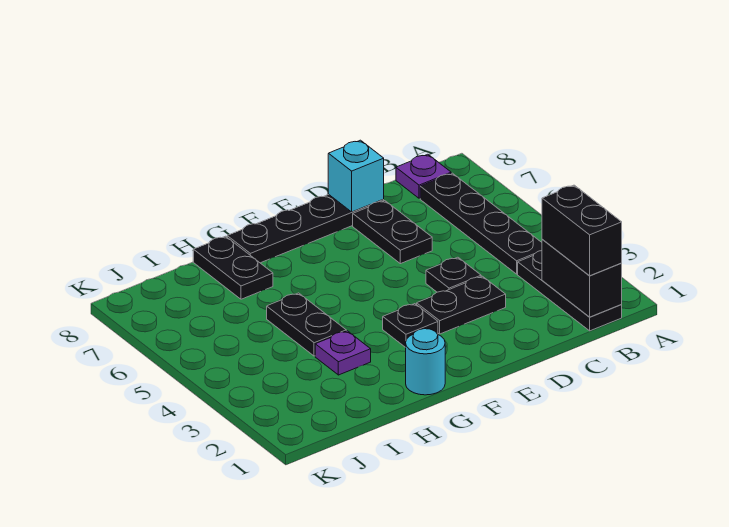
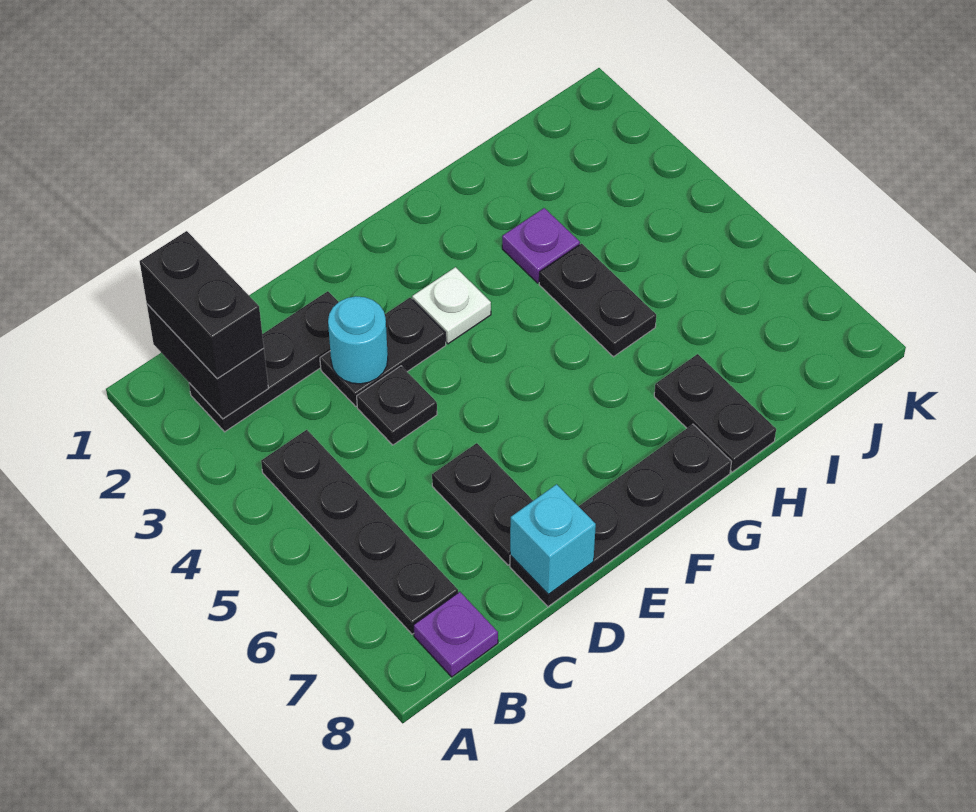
black 1x3 plate [518,251,622,331] -> black 1x3 plate turned to [189,291,338,432]
black 1x1 plate [383,304,438,347] -> white 1x1 plate [412,267,491,344]
cyan 1x1 round brick [406,329,445,395] -> cyan 1x1 round brick moved to [328,296,388,384]

